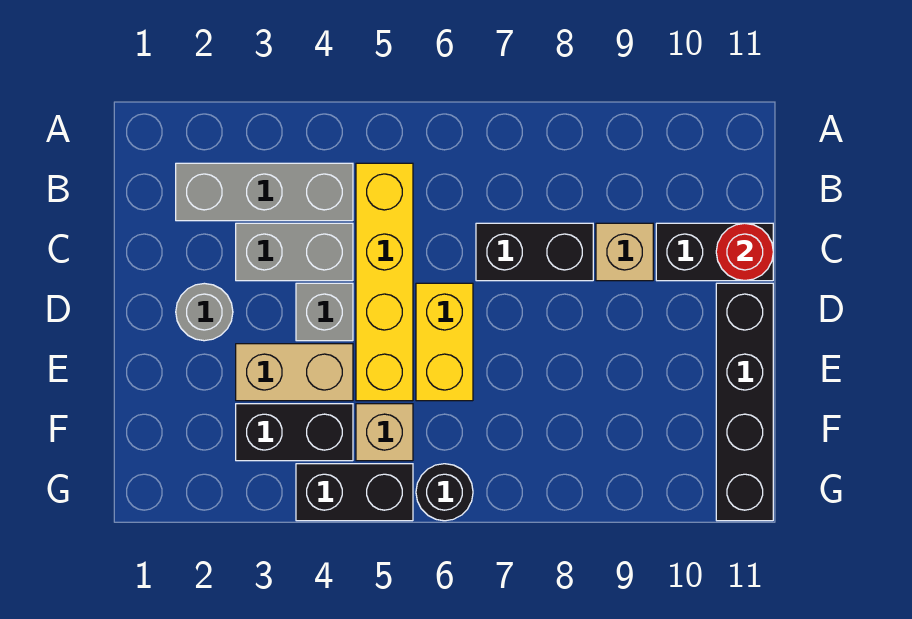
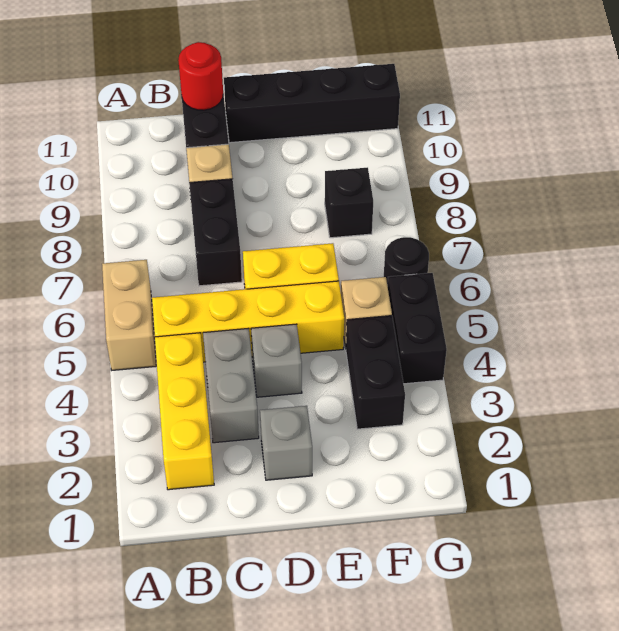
grey 1x3 brick [176,163,353,221] -> yellow 1x3 brick [155,333,214,490]
grey 1x1 round brick [176,283,233,341] -> grey 1x1 brick [260,406,312,480]
tan 1x2 brick [236,344,353,401] -> tan 1x2 brick moved to [102,260,156,370]
none -> black 1x1 brick [325,167,373,238]

